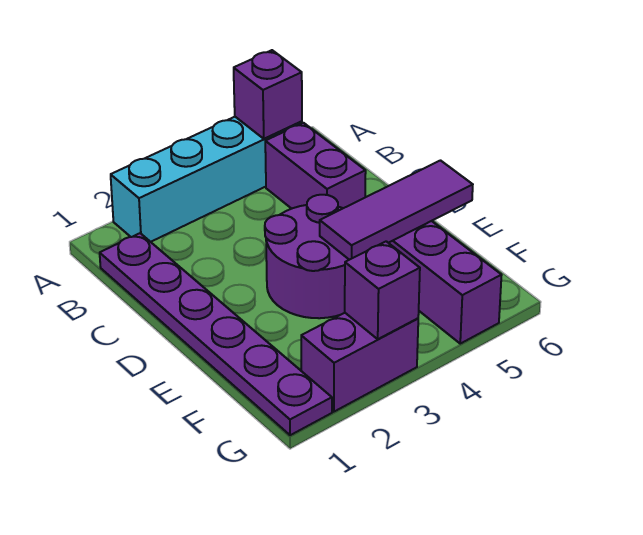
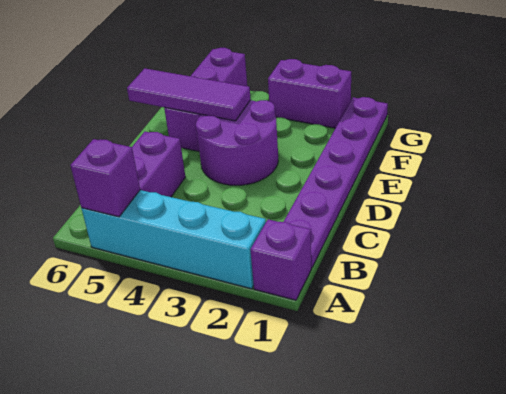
purple 1x1 brick [345,241,420,339] -> purple 1x1 brick moved to [250,219,311,300]

